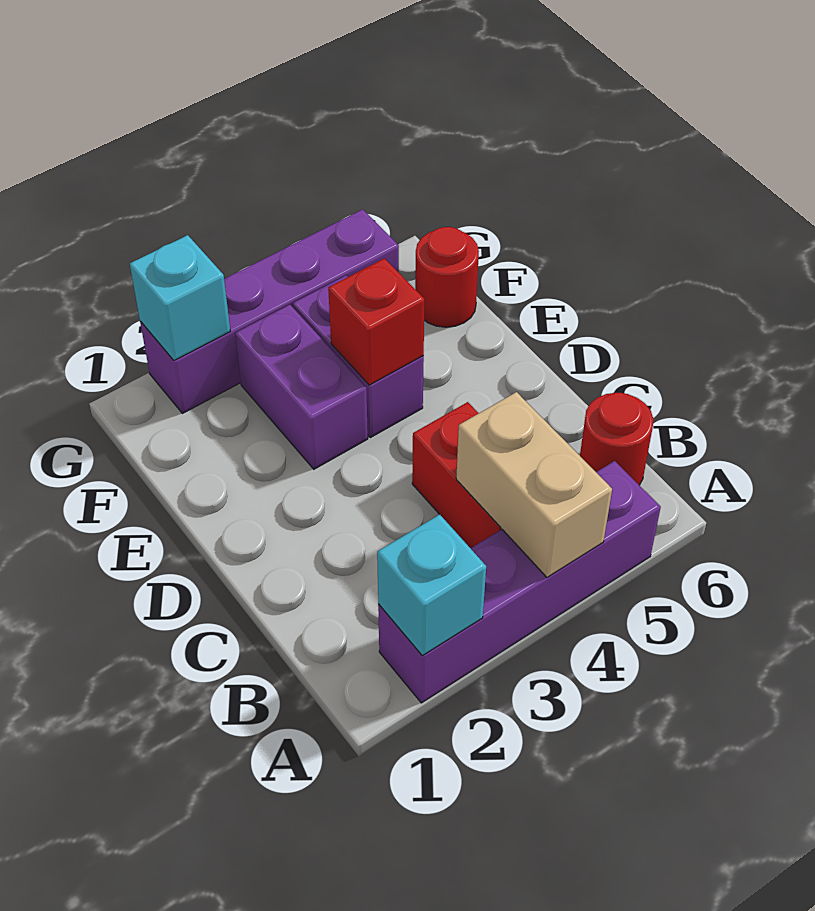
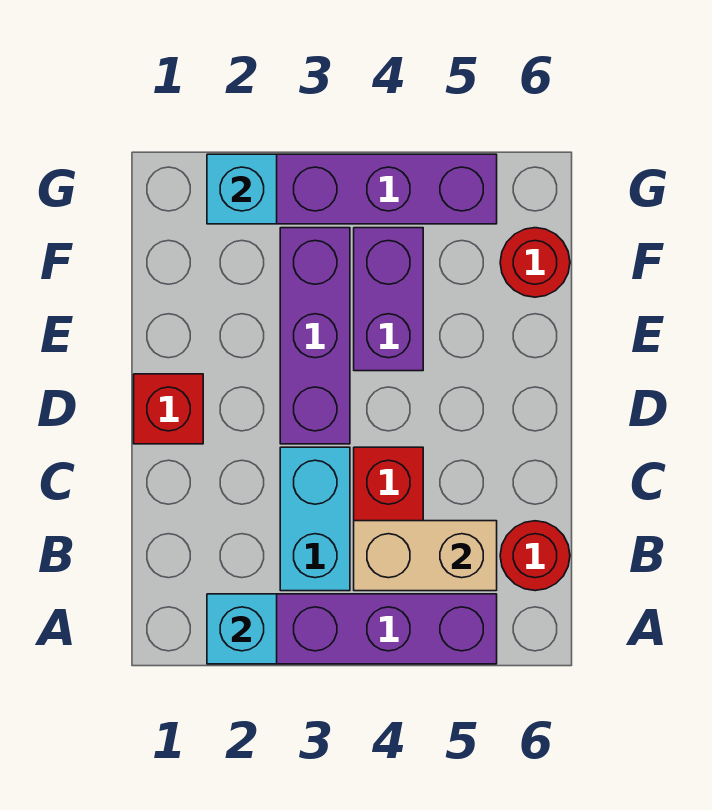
tan 1x2 brick [456,392,612,577] -> tan 1x2 brick turned to [354,521,497,591]
none -> cyan 1x2 brick [280,447,350,591]
purple 1x2 brick [235,305,368,469] -> purple 1x3 brick [280,228,350,444]
red 1x1 brick [328,258,425,385] -> red 1x1 brick moved to [134,374,203,444]

